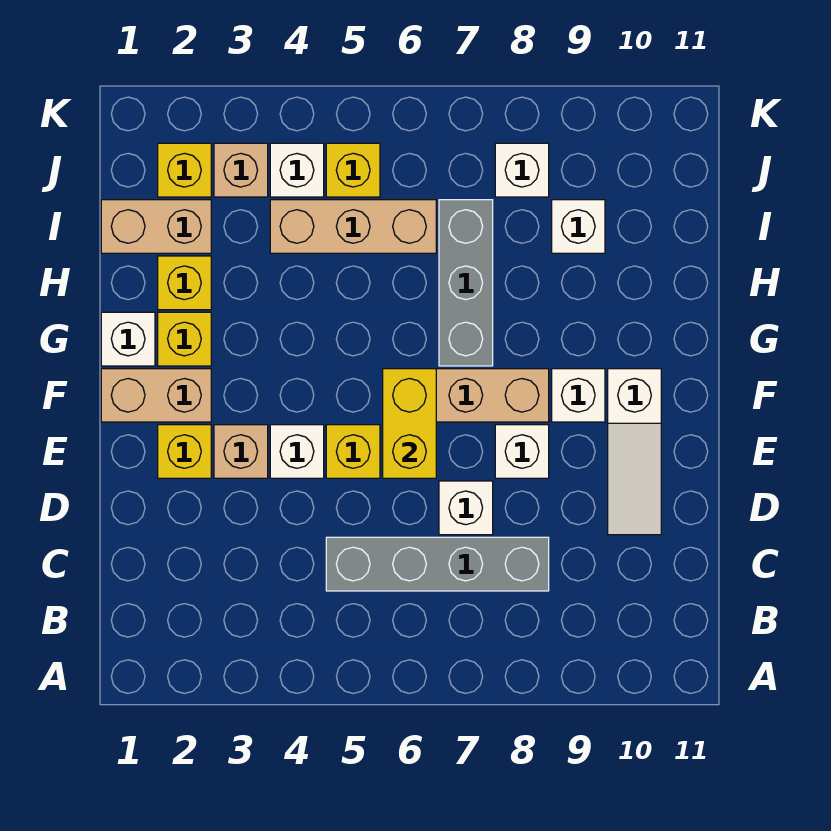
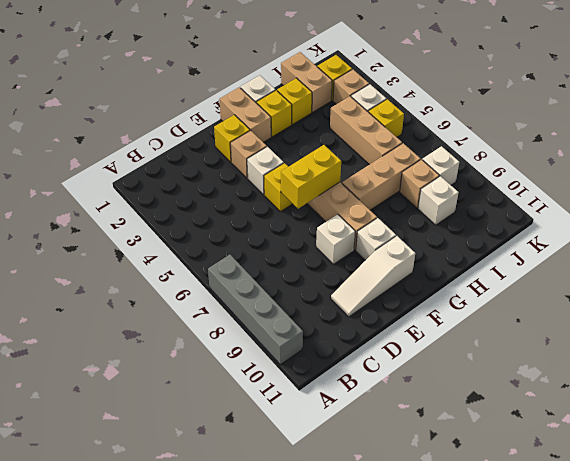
grey 1x4 brick [326,537,549,591] -> grey 1x4 brick moved to [208,255,303,365]
white 1x1 brick [439,481,493,535] -> none
grey 1x3 brick [439,200,493,366] -> tan 1x3 brick [342,143,420,210]
none -> tan 1x1 brick [400,159,439,208]

